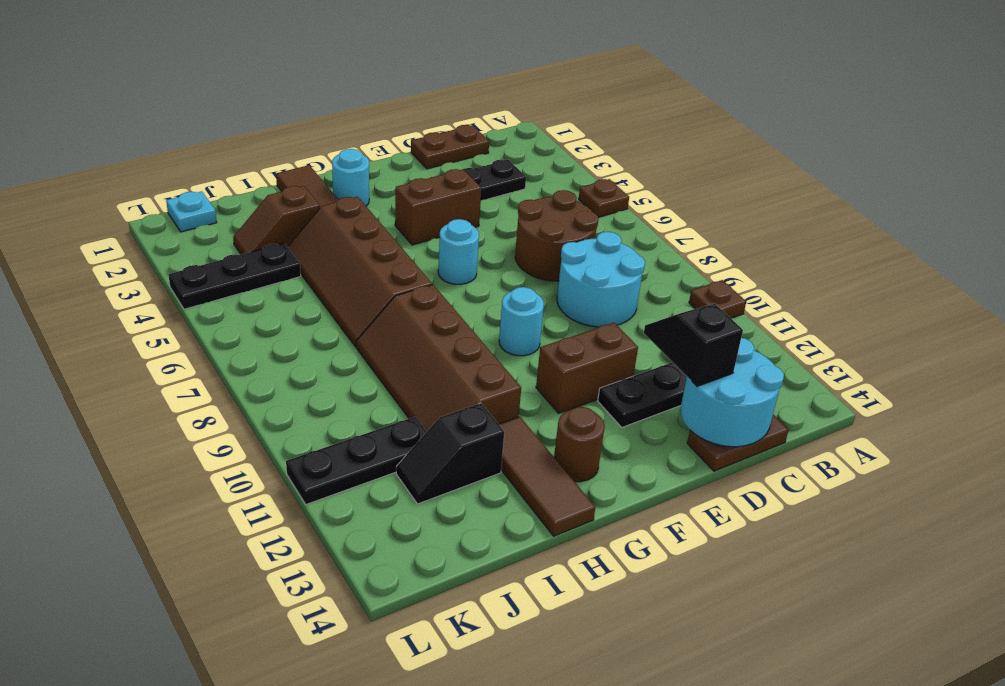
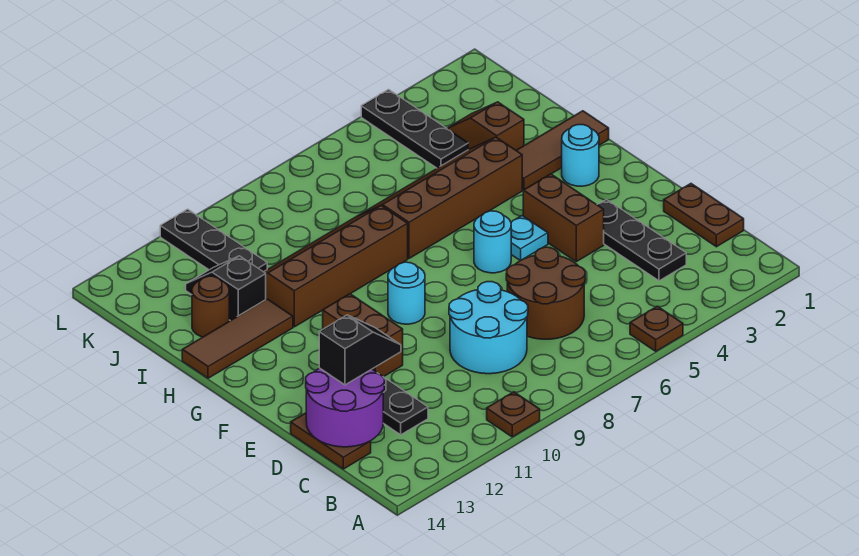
cyan 2x2 round brick [681,338,784,447] -> purple 2x2 round brick [306,368,384,447]
brown 1x1 round brick [554,407,605,482] -> brown 1x1 round brick moved to [192,276,229,337]
cyan 1x1 plate [166,191,217,232] -> cyan 1x1 plate moved to [511,216,548,261]

